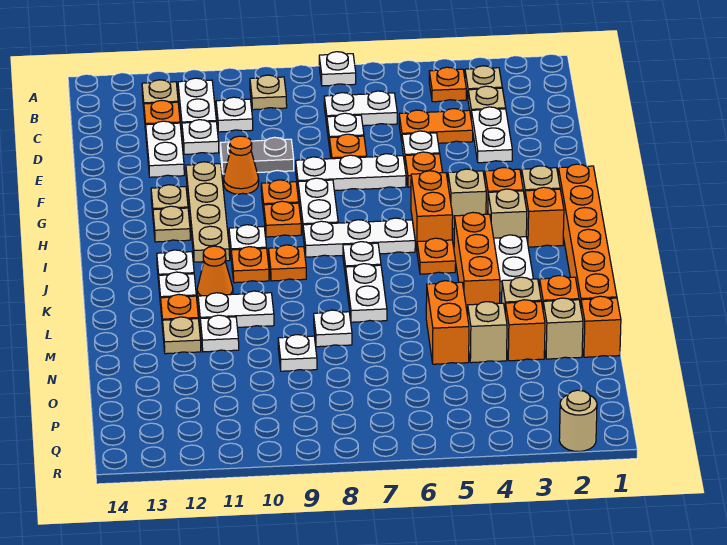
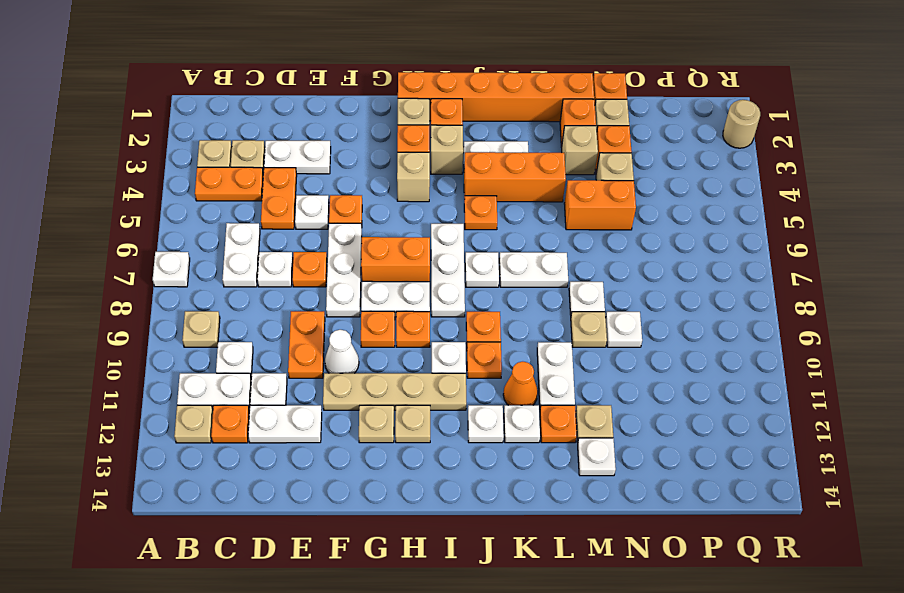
orange 1x1 plate [429,67,466,102] -> orange 1x2 plate [195,167,263,201]
grey 1x2 plate [220,137,294,174] -> orange 1x2 plate [288,311,325,378]
orange 1x1 cone [224,136,259,194] -> white 1x1 cone [325,330,359,373]
orange 1x2 brick [411,171,453,249] -> orange 1x2 brick moved to [361,237,430,282]
none -> tan 1x1 plate [571,312,607,347]
white 1x1 plate [200,315,239,352] -> white 1x1 plate moved to [578,438,616,476]

